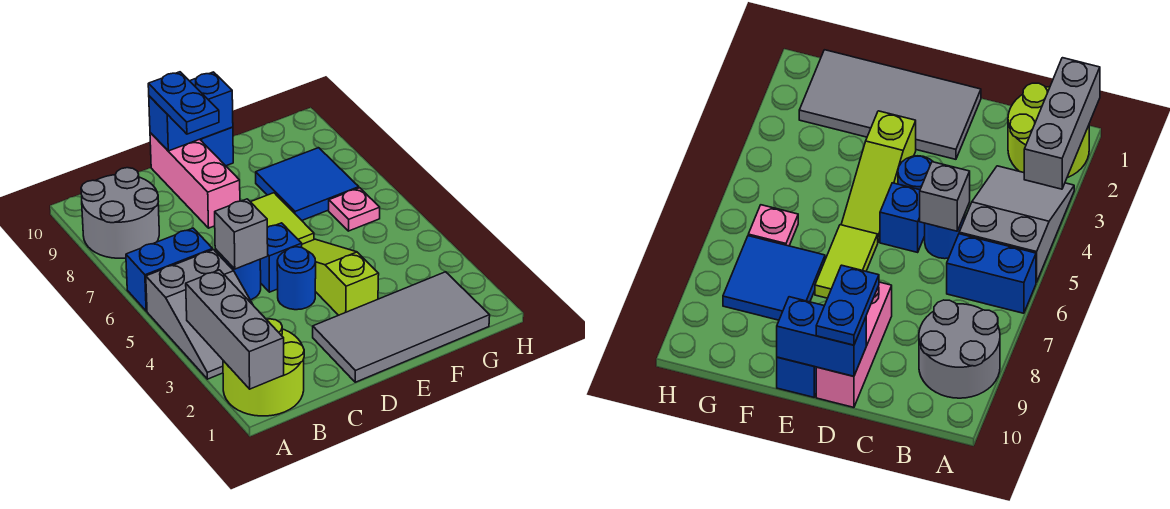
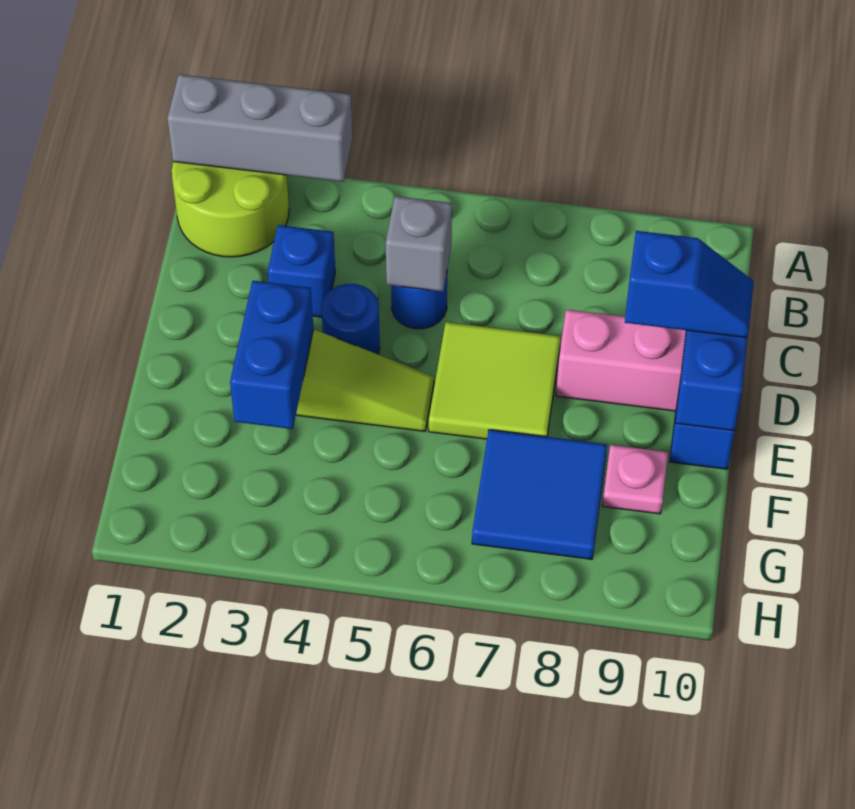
grey 2x3 slope [146,250,253,379] -> none
blue 1x2 brick [126,228,213,311] -> blue 1x2 brick moved to [230,281,313,429]
grey 2x2 round brick [81,168,159,258] -> none
grey 2x4 tile [313,272,490,382] -> none
blue 1x1 brick [260,223,302,292] -> blue 1x1 brick moved to [268,225,335,317]
blue 1x2 plate [148,72,219,134] -> blue 1x2 slope [625,231,754,338]
lime 1x2 tile [251,193,314,244] -> lime 2x2 tile [429,322,561,439]
pink 1x1 plate [329,188,380,231] -> pink 1x1 plate moved to [602,445,668,514]

